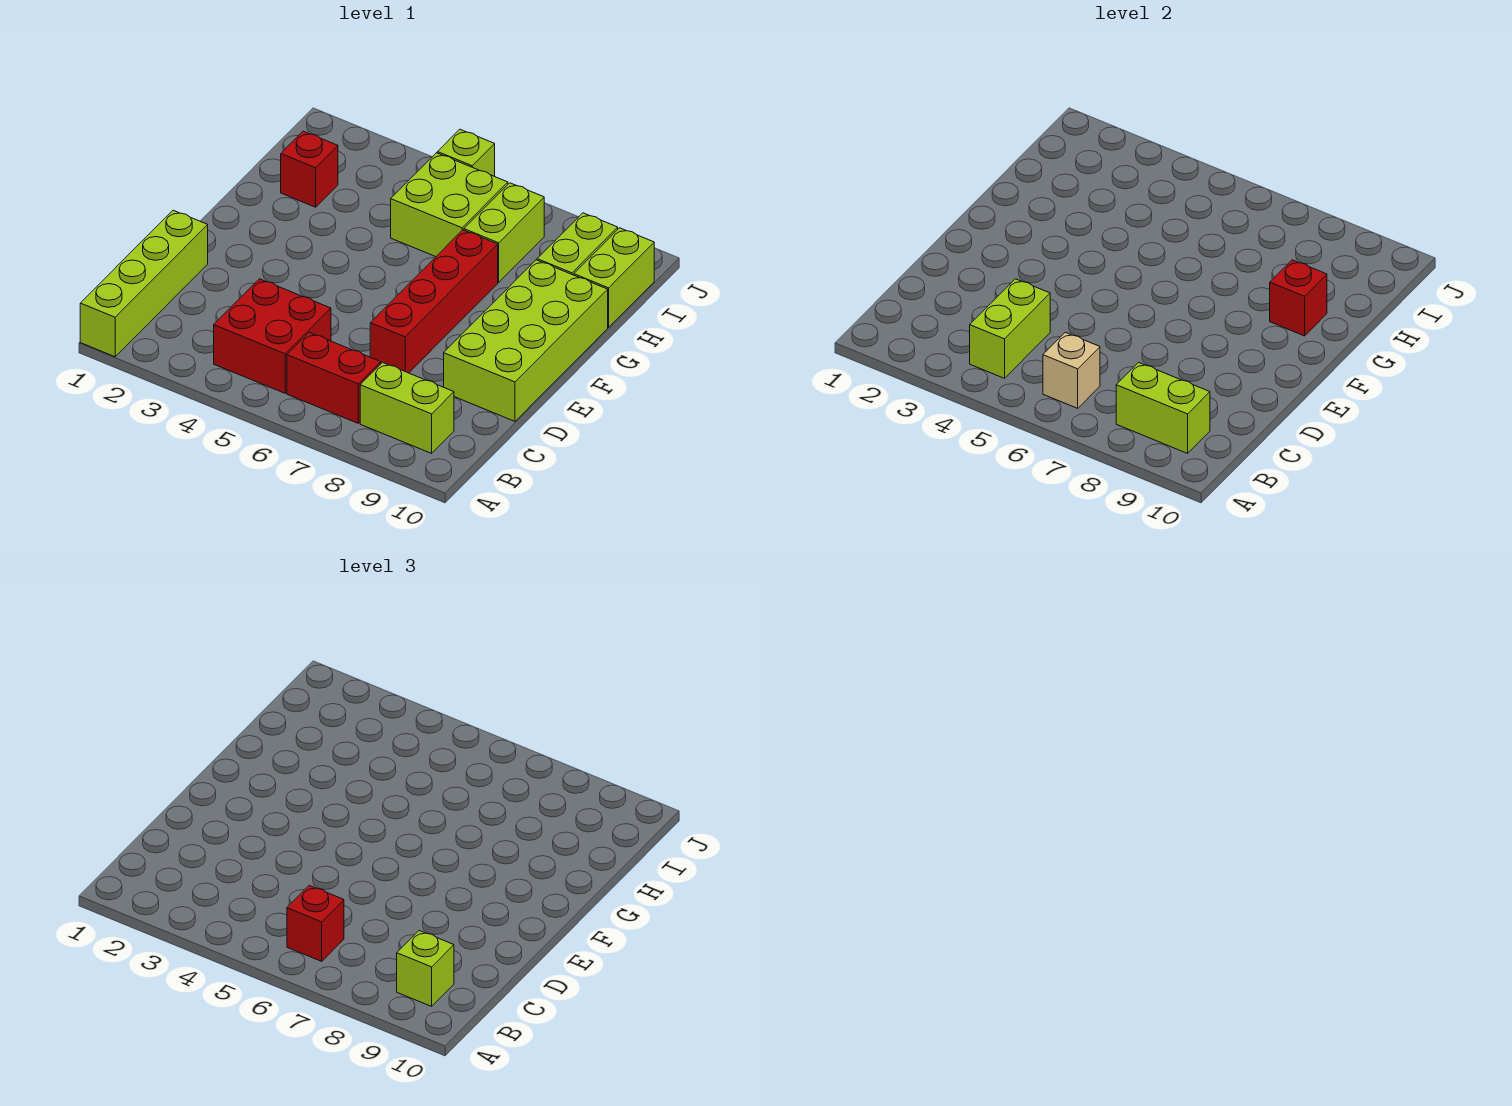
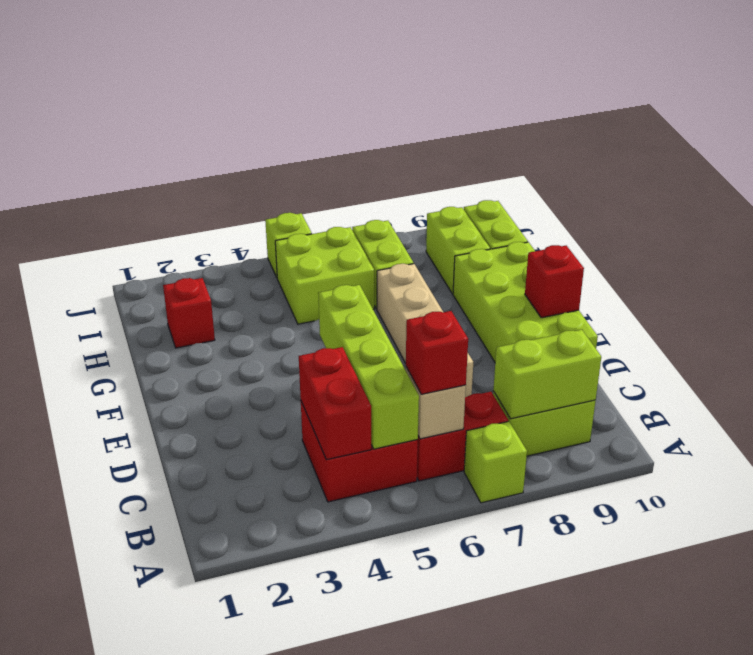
lime 1x4 brick [80,210,208,357] -> lime 1x4 brick moved to [318,285,419,449]
lime 1x2 brick [970,279,1050,378] -> red 1x2 brick [299,347,371,460]
lime 1x1 brick [397,931,454,1006] -> lime 1x1 brick moved to [464,421,527,503]
red 1x4 brick [370,230,498,373] -> tan 1x4 brick [377,264,473,397]
red 1x1 brick [1270,260,1327,336] -> red 1x1 brick moved to [525,245,584,318]

